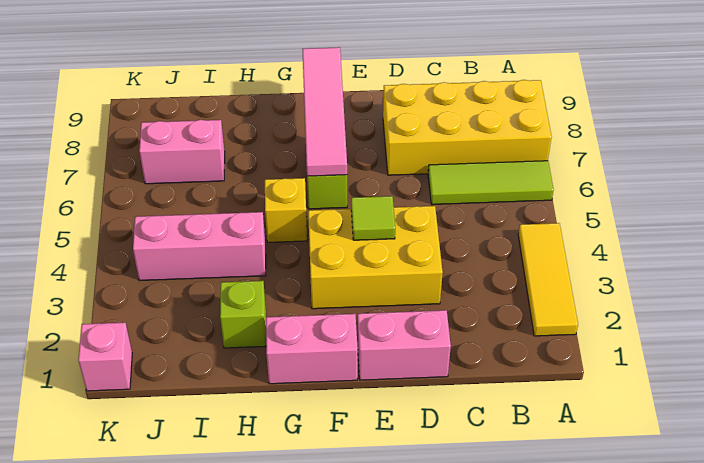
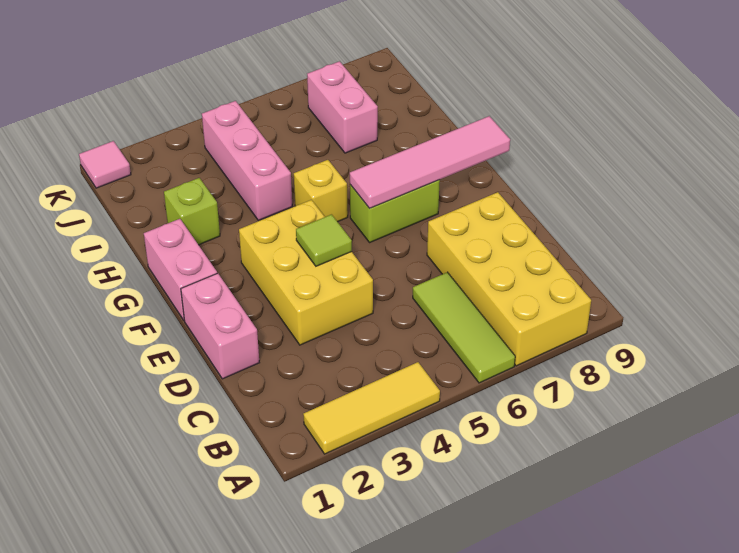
pink 1x1 brick [78,322,132,391] -> pink 1x1 tile [79,141,131,188]

